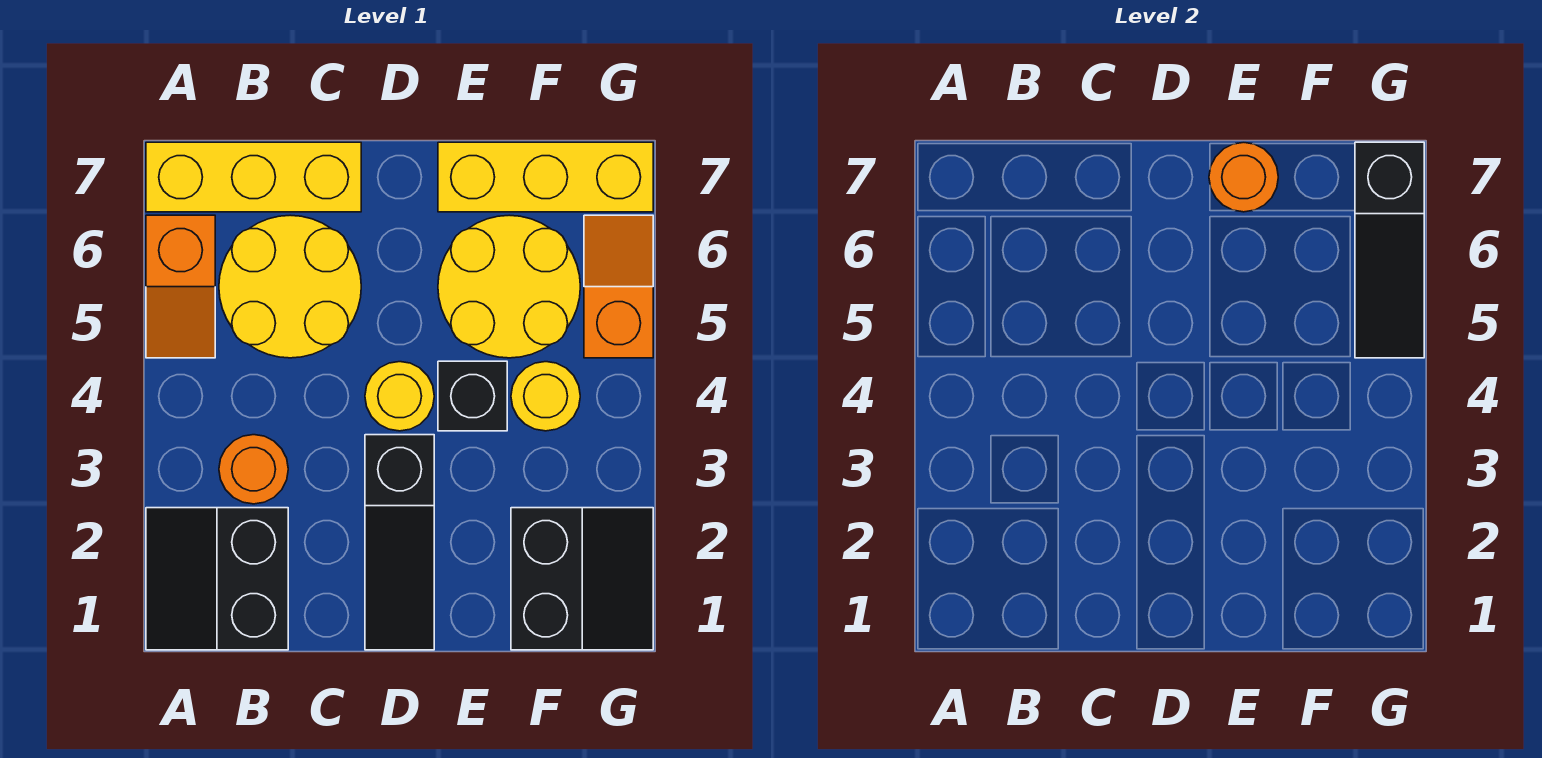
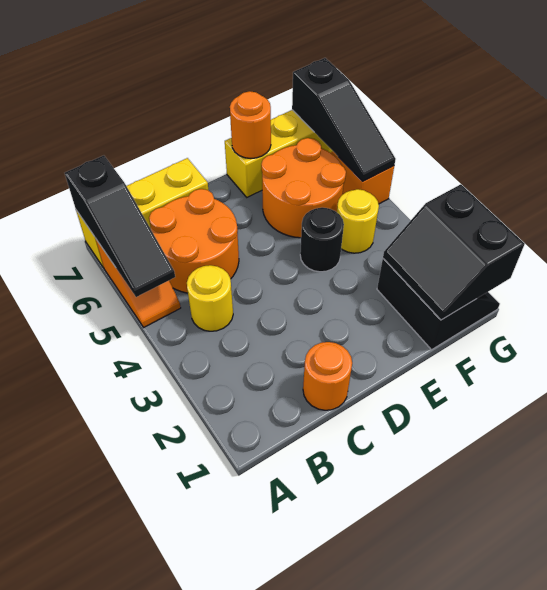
black 2x2 slope [146,508,288,650] -> black 2x2 slope moved to [383,184,525,320]
orange 1x1 round brick [219,435,288,504] -> orange 1x1 round brick moved to [303,342,352,410]
yellow 2x2 round brick [219,215,361,358] -> orange 2x2 round brick [149,189,239,293]
black 1x3 slope [365,435,434,650] -> black 1x3 slope moved to [65,156,175,297]
yellow 1x1 round brick [365,362,434,431] -> yellow 1x1 round brick moved to [187,265,233,331]
black 1x1 brick [438,361,507,431] -> black 1x1 round brick [300,207,344,272]
yellow 2x2 round brick [438,215,580,358] -> orange 2x2 round brick [261,138,346,238]

